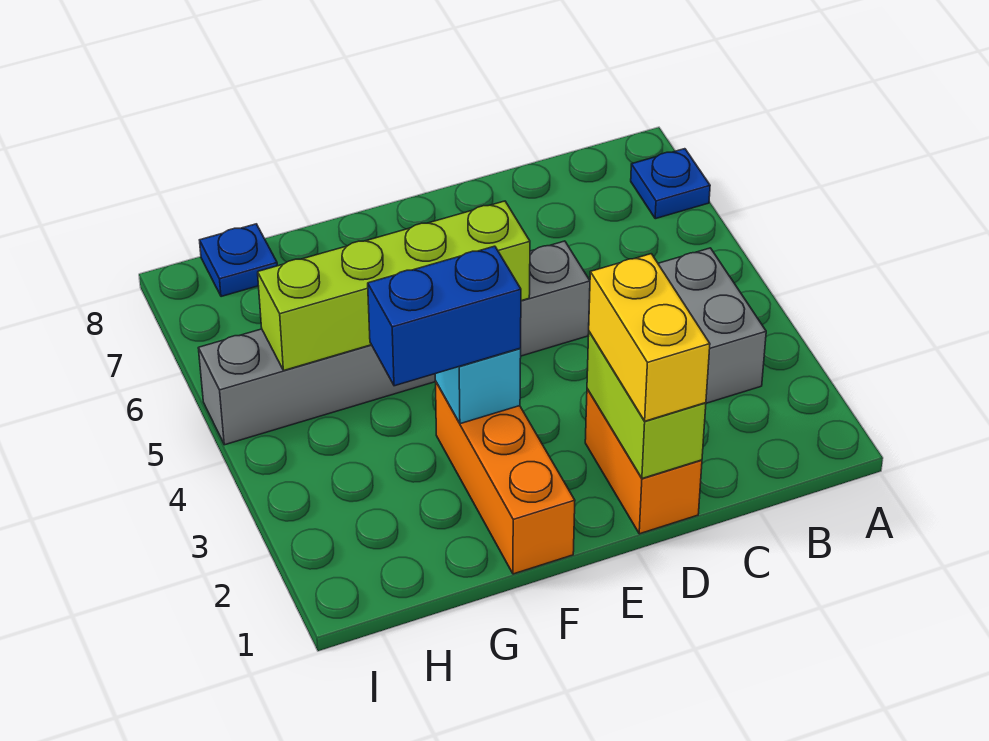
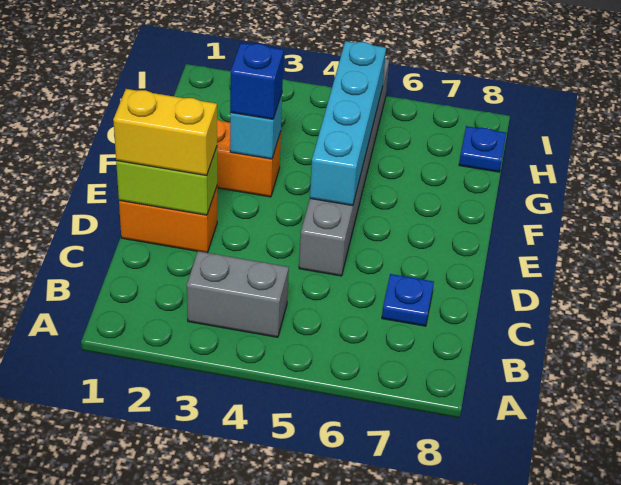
blue 1x1 plate [631,149,710,219] -> blue 1x1 plate moved to [382,274,434,326]
lime 1x4 brick [258,201,530,370] -> cyan 1x4 brick [310,41,386,206]
blue 1x2 brick [368,246,521,386] -> blue 1x1 brick [230,43,284,119]

